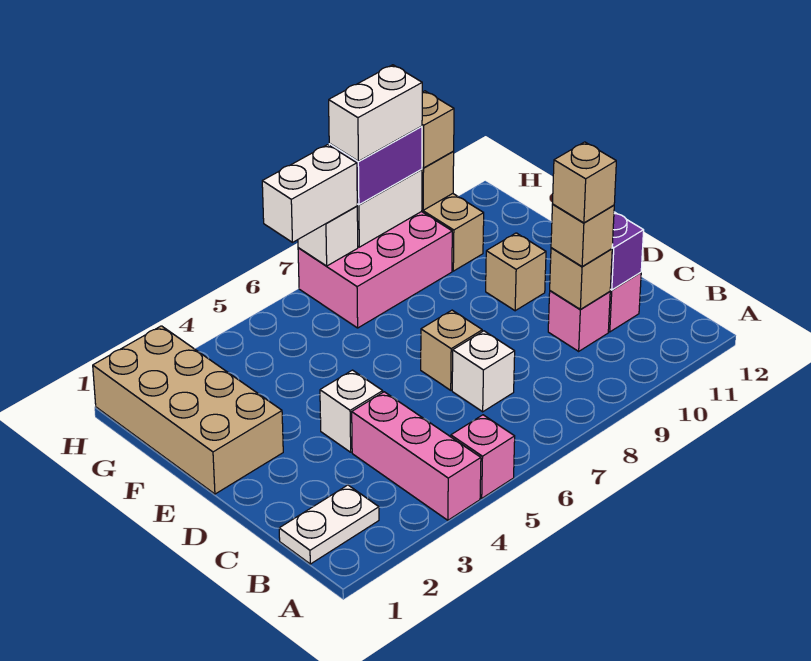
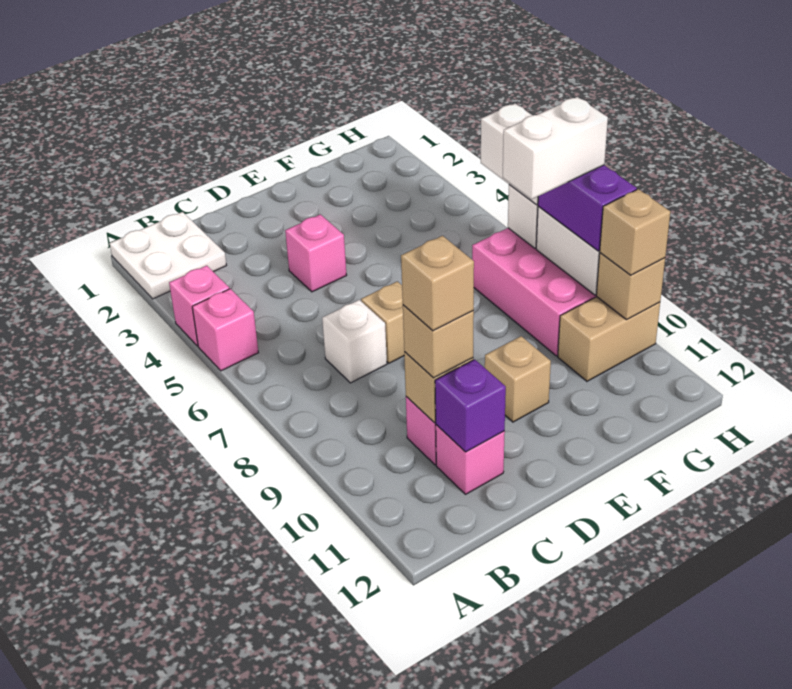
pink 1x3 brick [352,392,481,520] -> pink 1x1 brick [169,265,229,346]
white 1x2 plate [279,485,379,564] -> white 2x2 plate [110,212,227,299]
white 1x1 brick [320,370,383,452] -> pink 1x1 brick [285,214,347,292]
tan 2x4 brick [93,326,283,494] -> none
white 1x2 brick [329,65,422,162] -> white 1x2 brick turned to [503,97,608,199]

